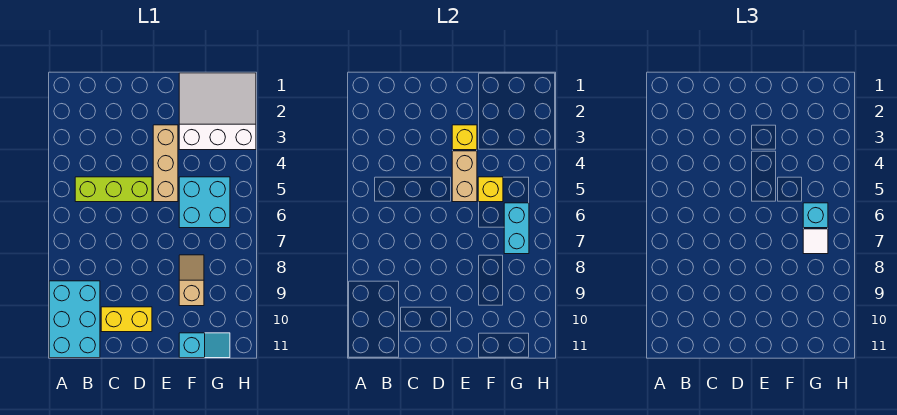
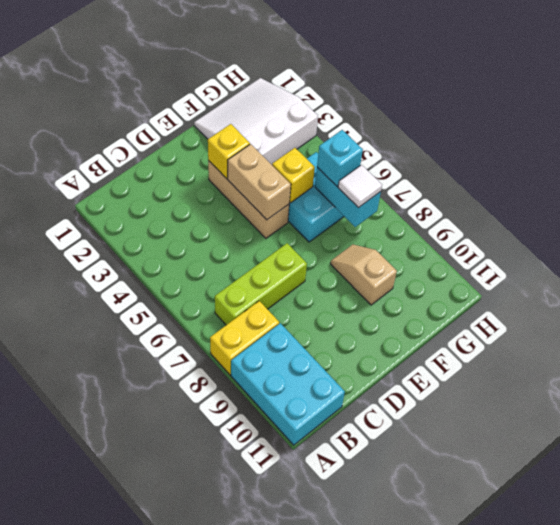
lime 1x3 brick [75,177,152,202] -> lime 1x3 brick moved to [215,243,307,325]
yellow 1x2 brick [101,307,152,332] -> yellow 1x2 brick moved to [210,301,279,375]
cyan 1x2 slope [179,333,230,358] -> none

